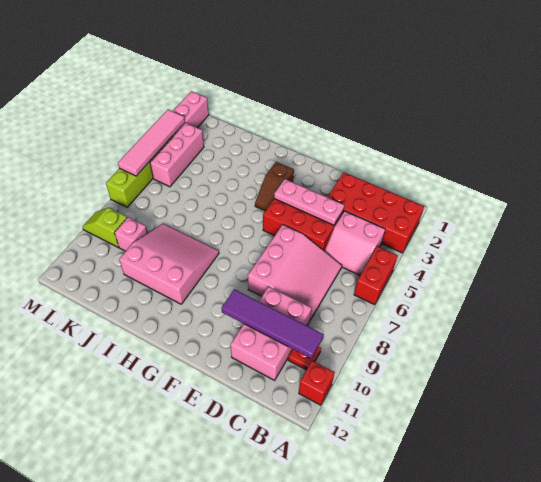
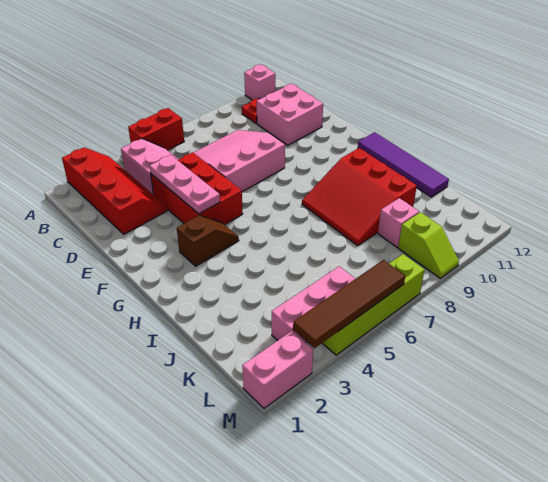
red 2x4 brick [328,173,424,253] -> red 2x4 slope [62,148,168,234]
red 1x1 brick [299,361,335,405] -> pink 1x1 brick [244,65,275,100]
purple 1x4 tile [222,289,324,358] -> purple 1x4 tile moved to [358,132,449,197]
pink 2x3 brick [230,287,311,380] -> pink 2x2 brick [257,84,323,145]
pink 3x3 slope [119,224,219,304] -> red 3x3 slope [302,148,417,245]
pink 1x4 tile [118,110,185,176] -> brown 1x4 tile [293,260,405,348]

